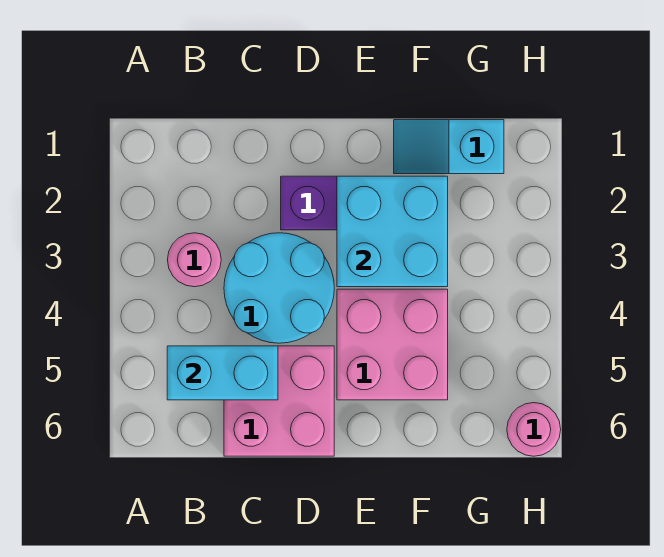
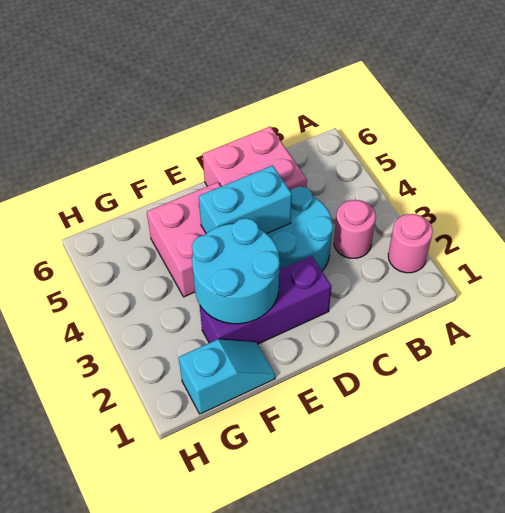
cyan 1x2 brick [167,346,278,400] -> cyan 1x2 brick moved to [199,165,292,234]
cyan 2x2 brick [337,176,448,287] -> cyan 2x2 round brick [192,218,280,324]
pink 1x1 round brick [507,403,561,456] -> pink 1x1 round brick moved to [388,214,433,273]

